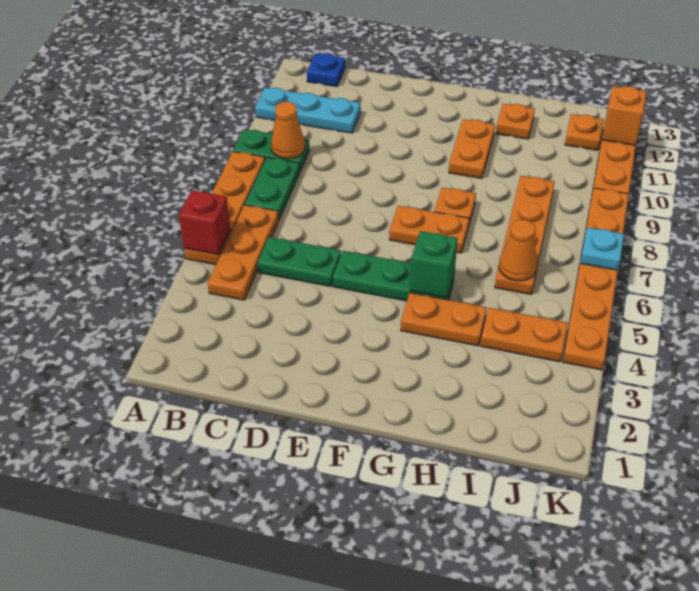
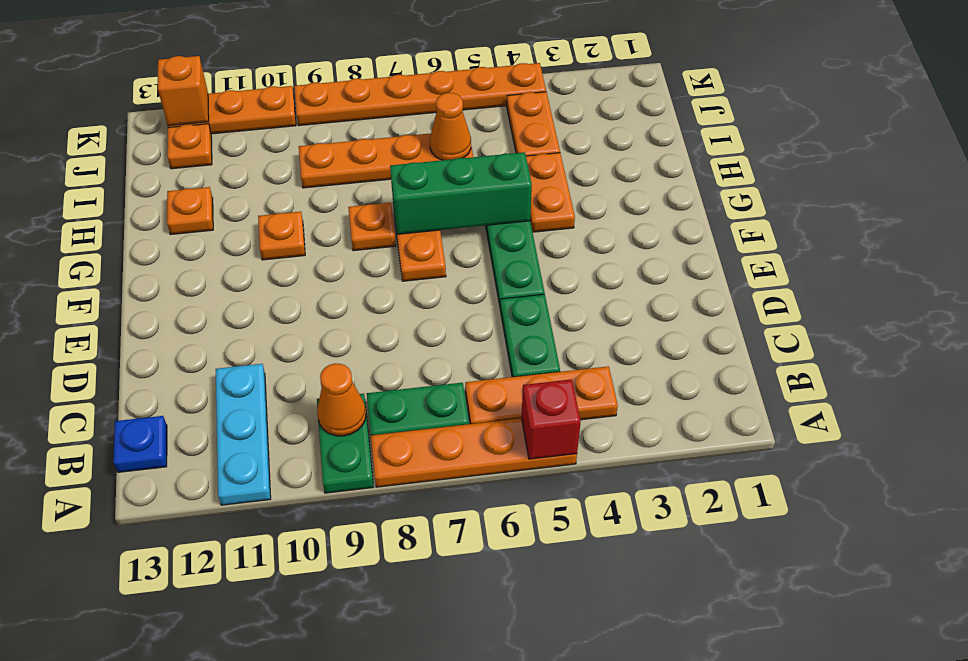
green 1x1 brick [410,231,458,298] -> green 1x3 brick [390,152,532,234]
orange 1x2 plate [449,119,495,179] -> orange 1x1 plate [258,212,305,260]
cyan 1x1 plate [580,227,624,270] -> none

